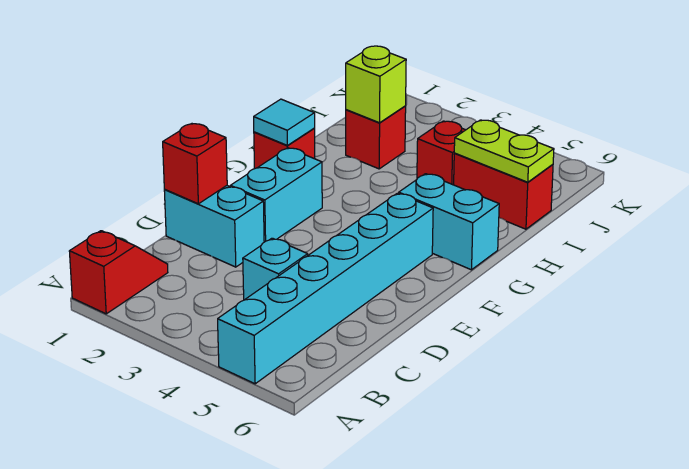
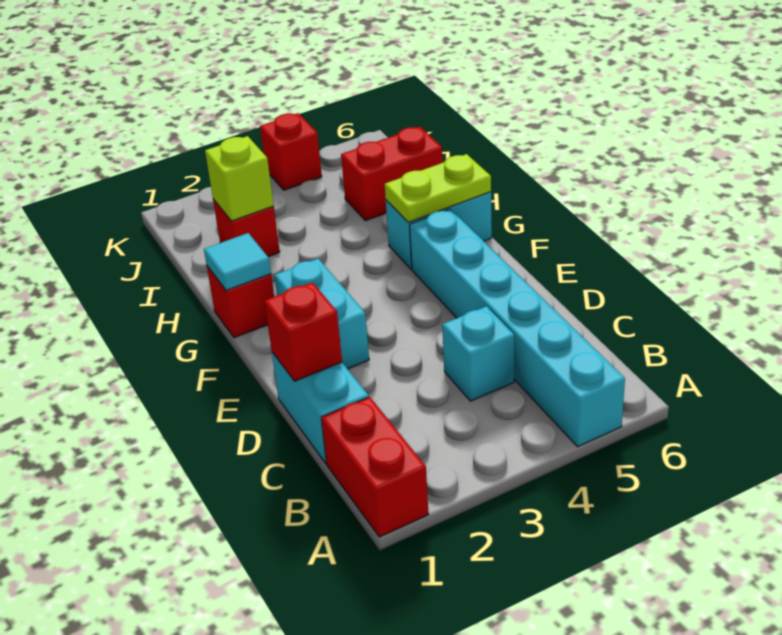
red 1x2 slope [69,231,168,314] -> red 1x2 brick [321,397,429,537]
cyan 1x2 brick [164,186,264,267] -> cyan 1x2 brick turned to [272,352,369,463]
red 1x1 brick [417,121,465,185] -> red 1x1 brick moved to [260,113,322,190]
lime 1x2 plate [454,120,554,182] -> lime 1x2 plate moved to [385,154,491,222]

